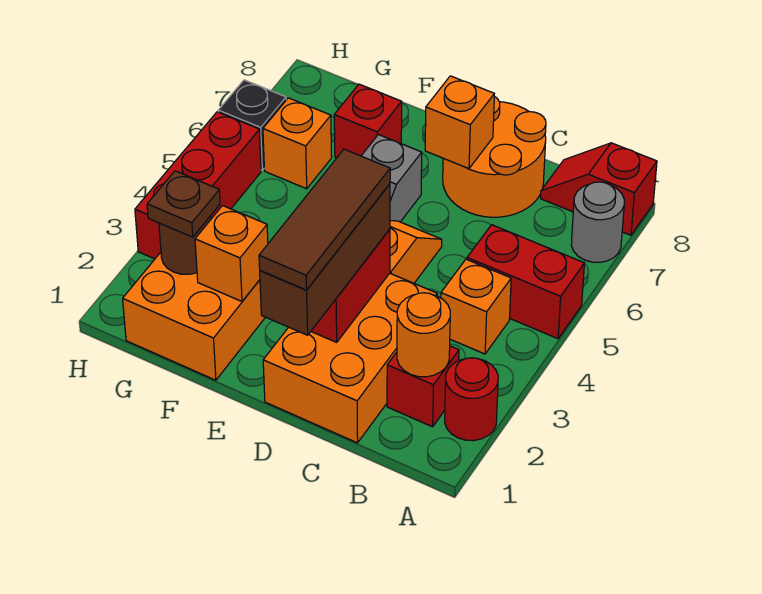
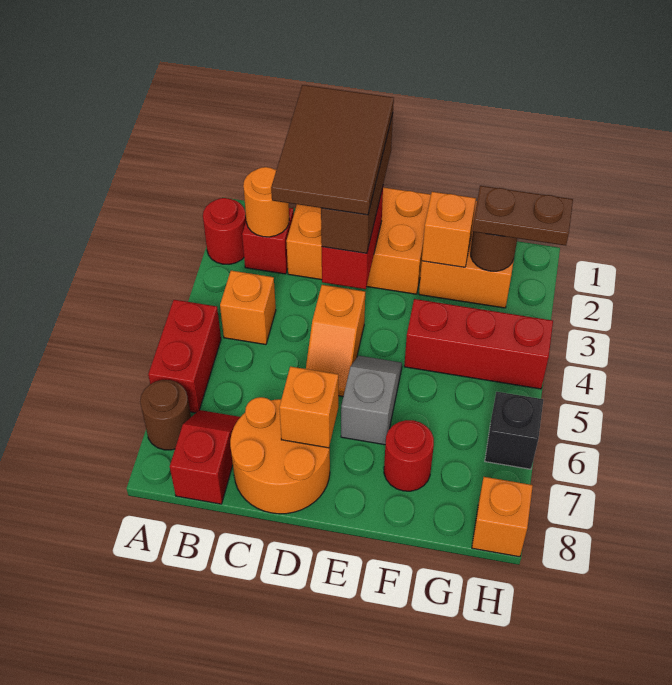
red 1x2 brick [467,225,585,339] -> red 1x2 brick turned to [148,300,221,413]
grey 1x1 round brick [571,182,624,262] -> brown 1x1 round brick [140,380,191,450]
red 1x2 slope [540,143,657,235] -> red 1x2 slope turned to [170,410,240,504]
orange 2x3 brick [263,273,437,443] -> orange 2x3 brick turned to [286,187,431,294]
brown 1x3 tile [259,149,390,290] -> brown 2x3 tile [271,85,394,215]
red 1x1 brick [334,84,402,158] -> red 1x1 round brick [384,420,434,491]
brown 1x1 plate [147,171,220,237] -> brown 1x2 plate [472,186,573,246]
orange 1x1 brick [263,98,332,189] -> orange 1x1 brick moved to [472,477,533,557]
red 1x3 brick [135,112,261,259] -> red 1x3 brick turned to [404,299,553,389]

